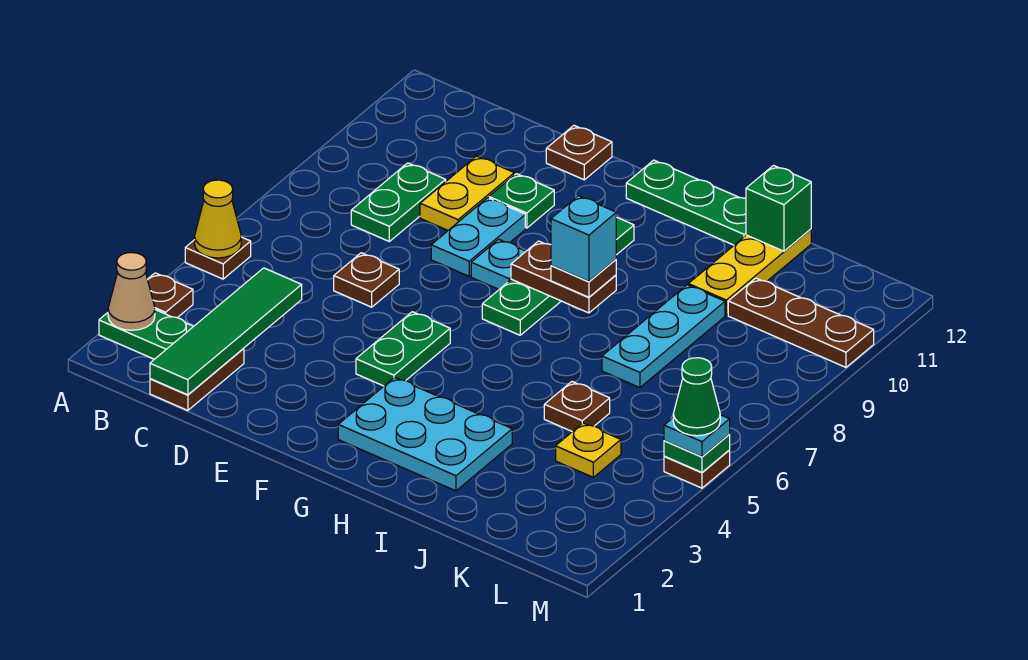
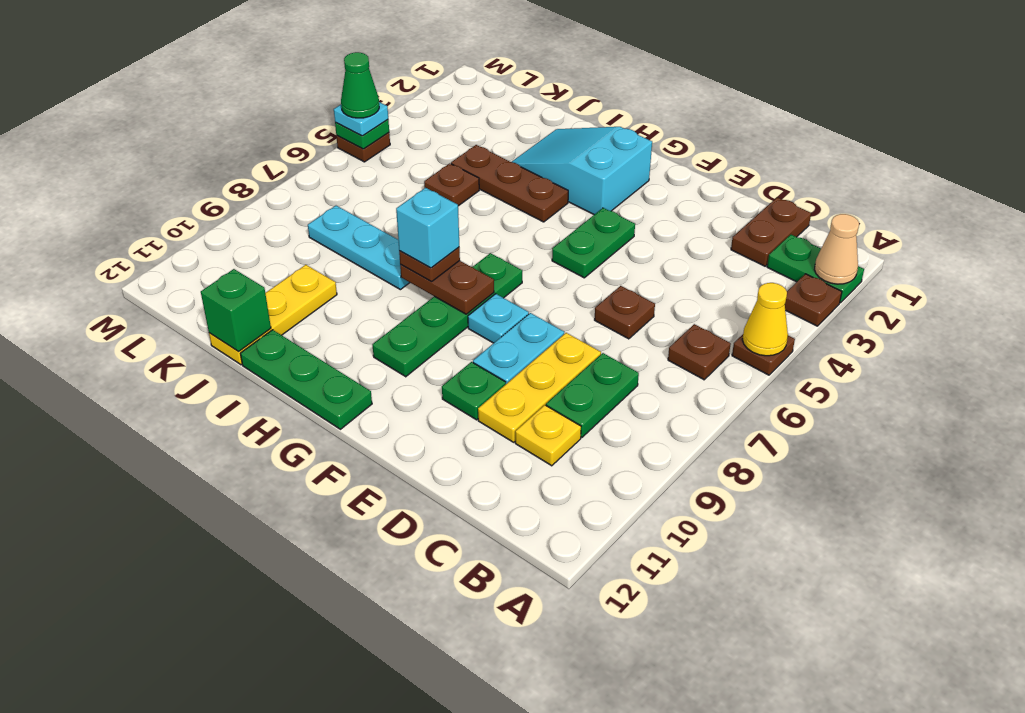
green 1x4 tile [150,268,302,395] -> none
yellow 1x2 plate [420,156,514,230] -> yellow 1x3 plate [478,333,601,442]
brown 1x1 plate [546,126,612,180] -> brown 1x1 plate moved to [668,324,731,380]
cyan 2x3 plate [338,377,512,491] -> cyan 2x3 slope [512,127,652,215]
cyan 1x3 plate [602,285,725,388] -> cyan 1x3 plate turned to [308,206,410,290]
yellow 1x1 plate [556,423,621,477] -> yellow 1x1 plate moved to [515,405,581,466]
brown 1x3 plate [728,278,874,367] -> brown 1x3 plate moved to [451,145,568,222]

